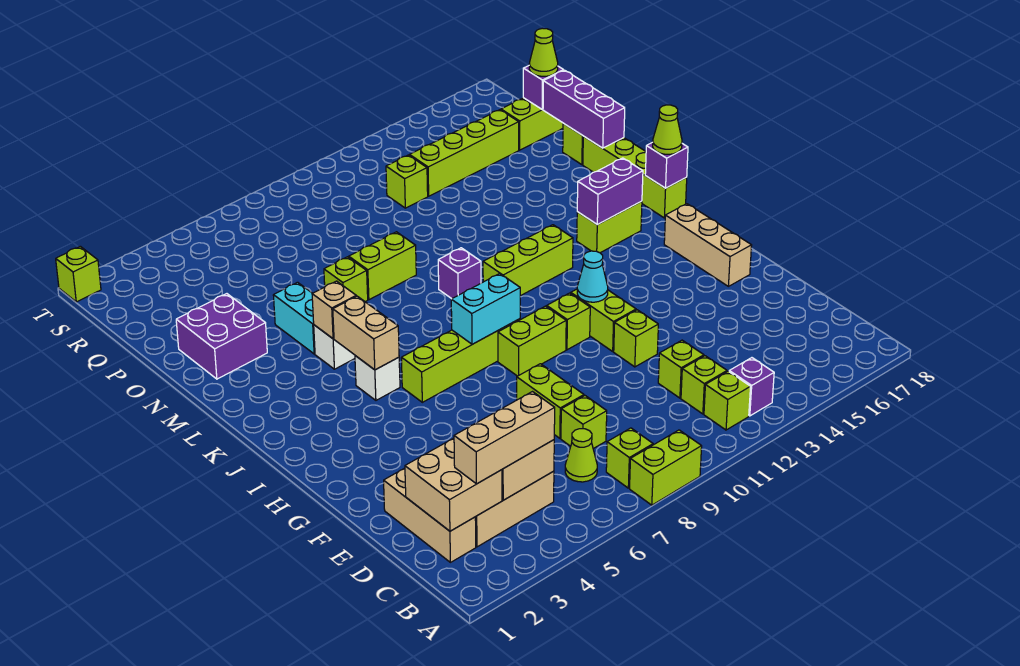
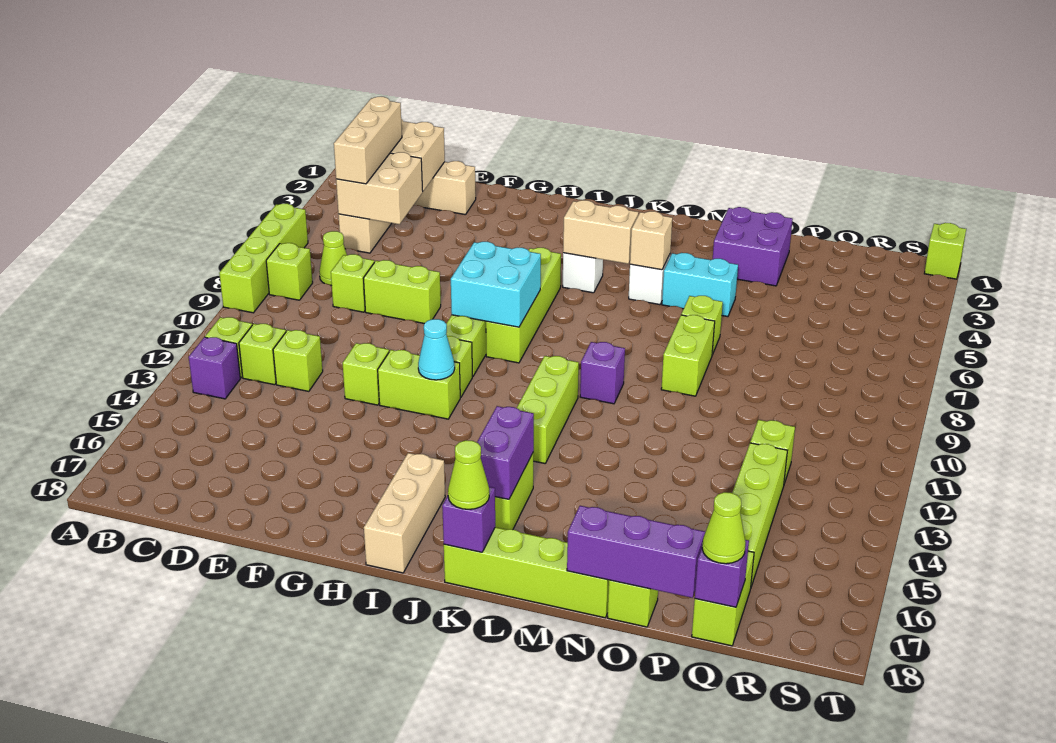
lime 1x2 brick [630,430,702,505] -> lime 1x4 brick [219,204,308,313]
tan 1x3 brick [664,204,752,286] -> tan 1x3 brick turned to [364,453,445,573]
cyan 1x2 brick [451,273,520,344] -> cyan 2x2 brick [451,242,541,327]

